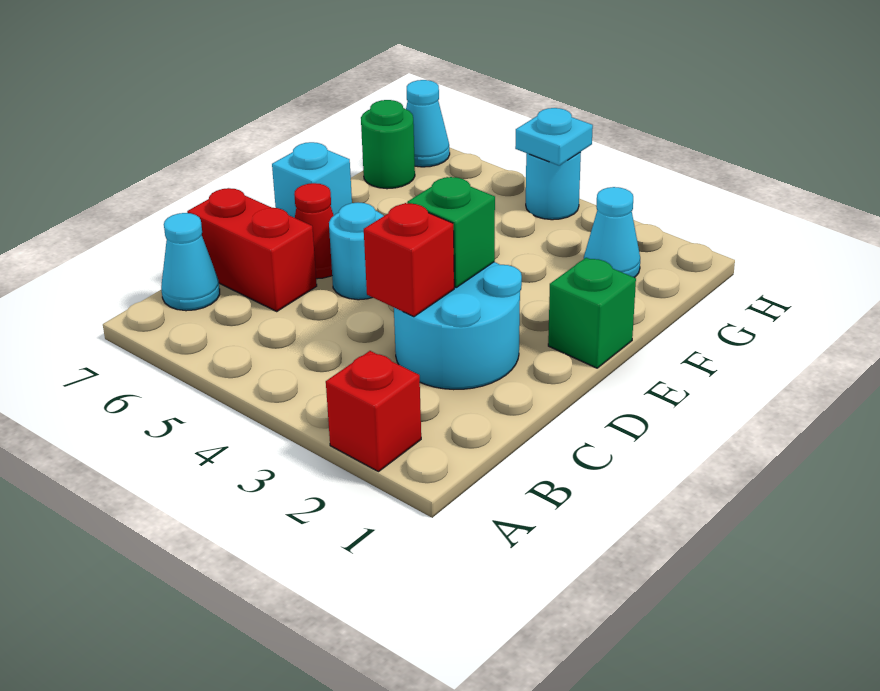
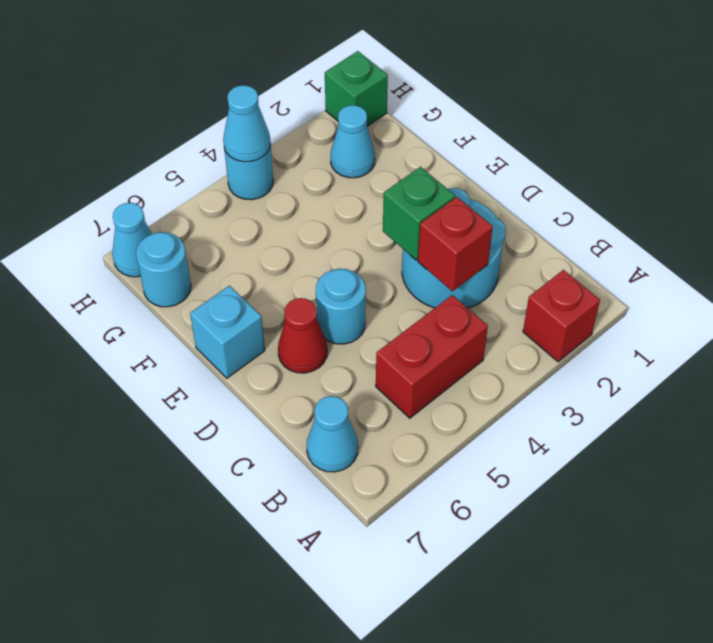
red 1x2 brick [187,188,317,311] -> red 1x2 brick moved to [376,295,488,418]
green 1x1 brick [548,258,636,368] -> green 1x1 brick moved to [325,51,388,126]
green 1x1 round brick [361,100,415,189] -> cyan 1x1 round brick [136,232,191,307]
cyan 1x1 plate [515,108,593,165] -> cyan 1x1 cone [223,85,270,162]

